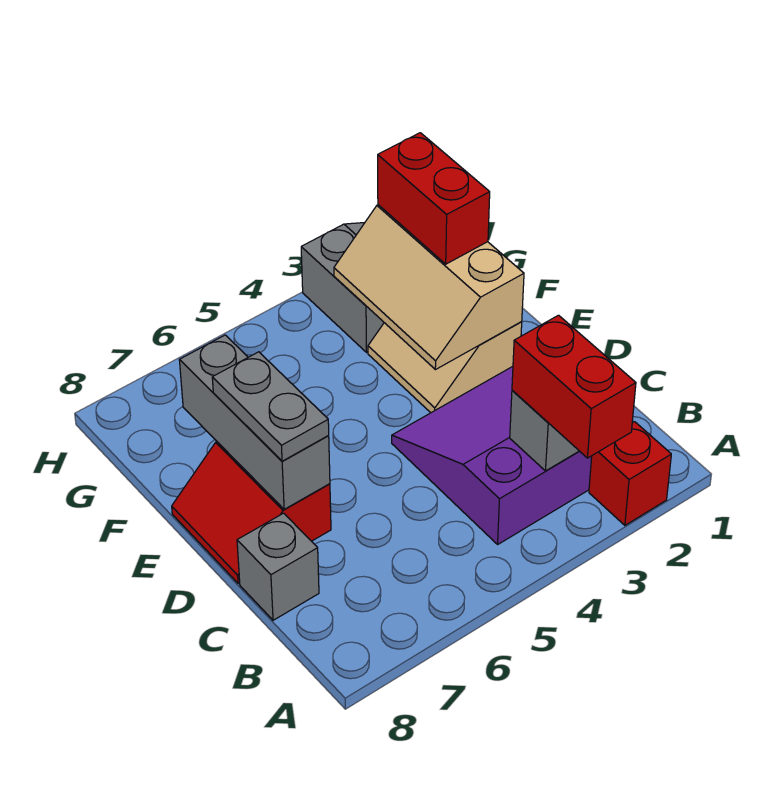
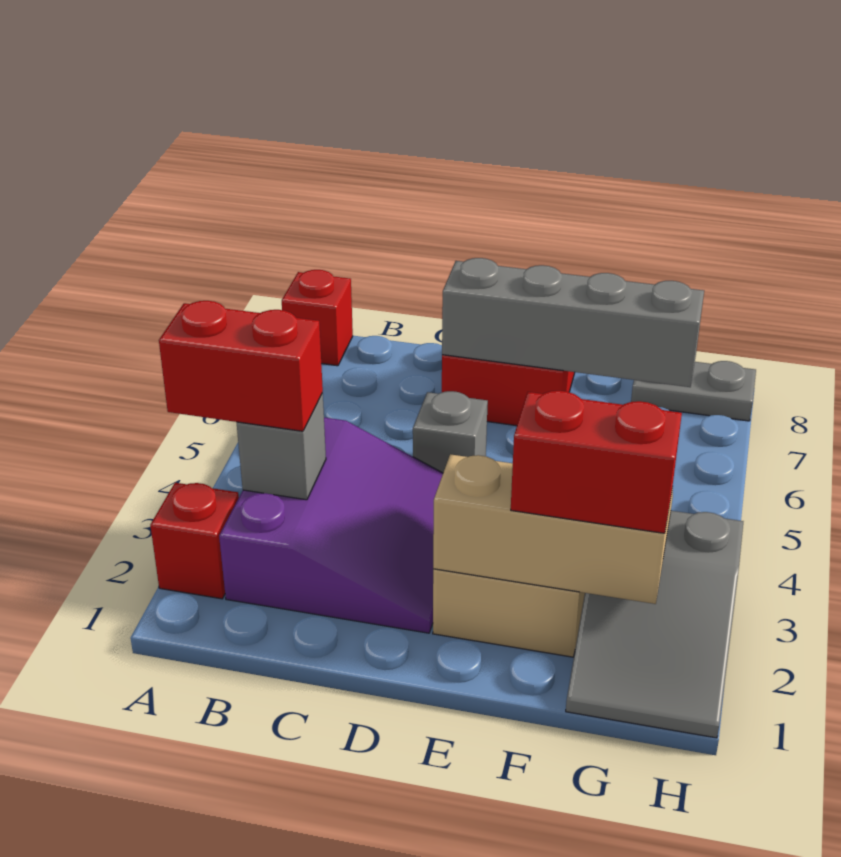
none -> red 1x1 brick [282,270,353,366]
grey 1x1 brick [237,513,319,620] -> grey 1x1 brick moved to [413,391,488,473]
grey 1x3 brick [179,335,330,509] -> grey 1x4 brick [442,258,704,387]
grey 1x2 plate [212,352,329,461] -> grey 1x2 plate moved to [631,361,756,421]

